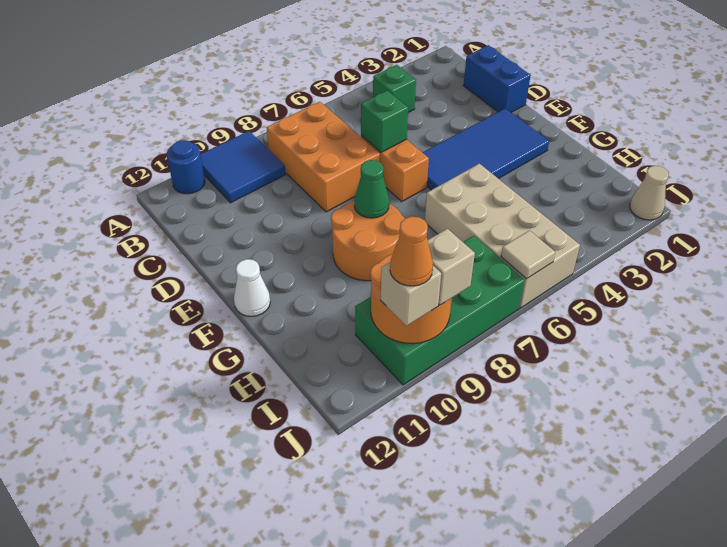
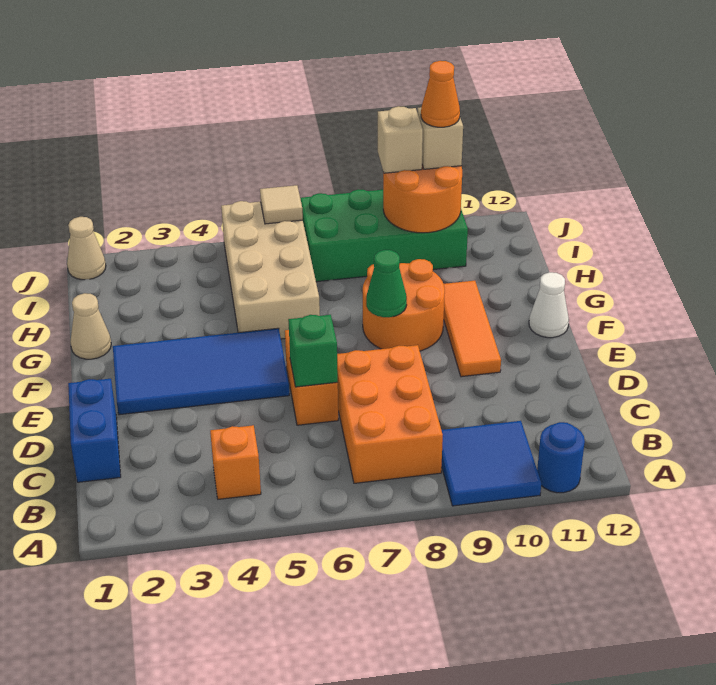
green 1x1 brick [373,65,416,112] -> orange 1x1 brick [210,425,261,499]
none -> orange 1x3 tile [444,281,501,377]
none -> tan 1x1 cone [70,293,111,359]

